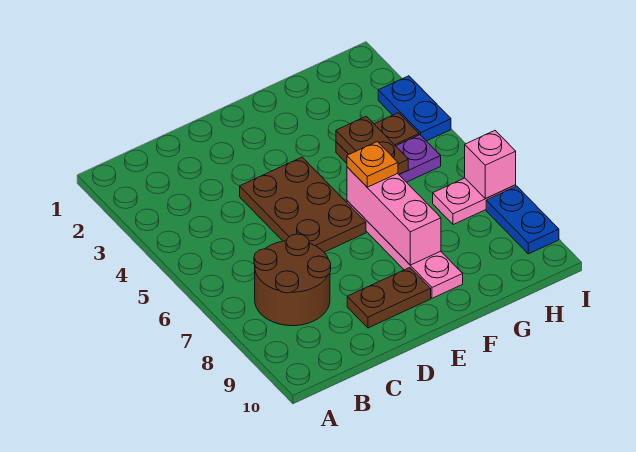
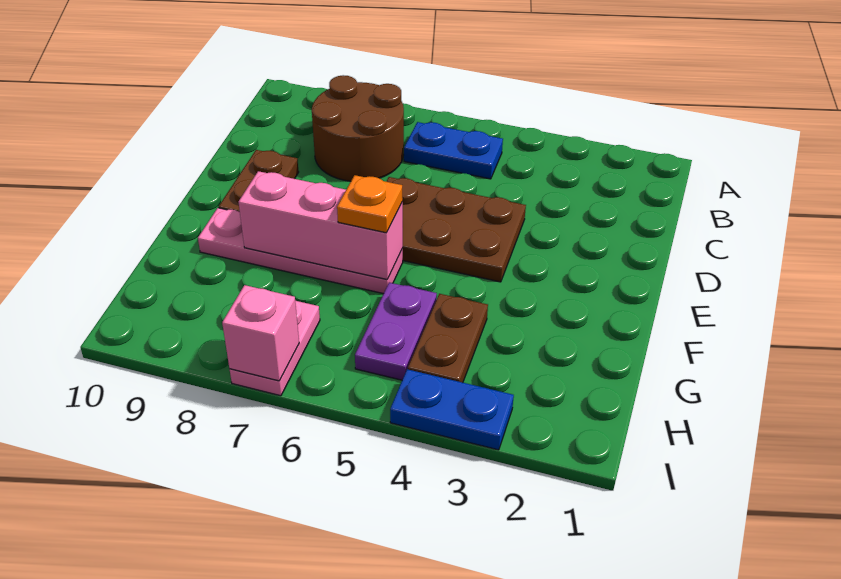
brown 1x2 plate [336,116,408,174] -> none
blue 1x2 plate [486,186,559,254] -> blue 1x2 plate moved to [404,122,503,179]

